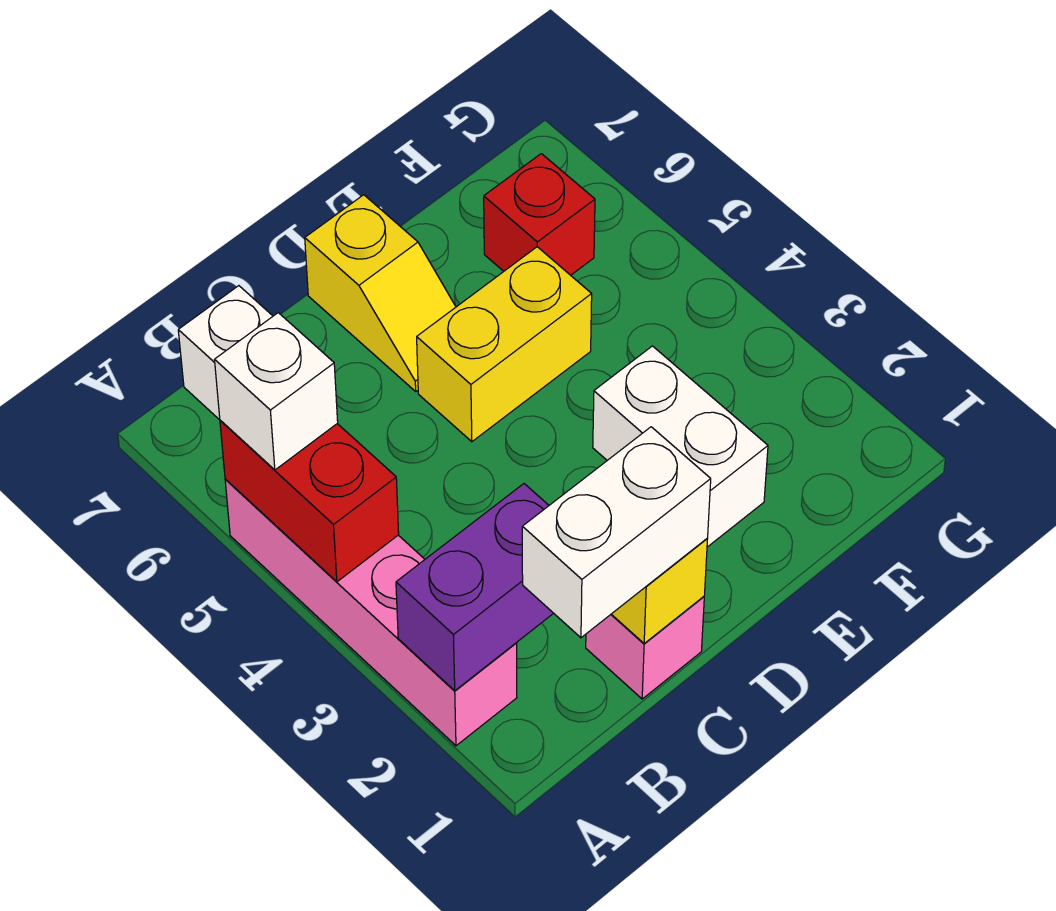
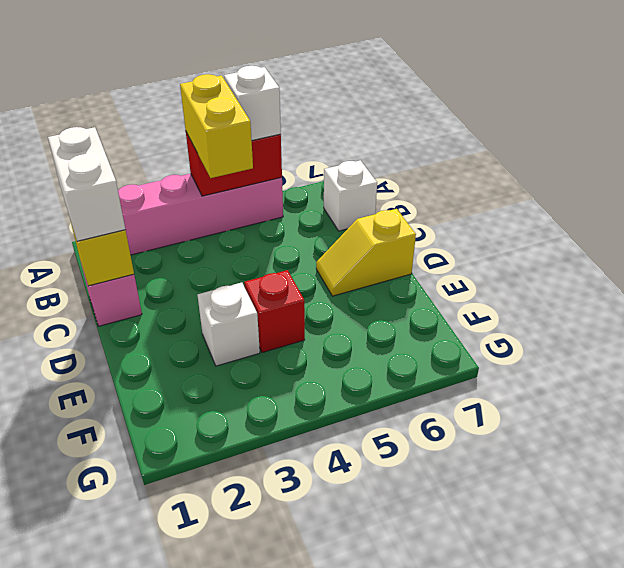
purple 1x2 brick [396,484,553,691] -> none
yellow 1x2 brick [417,247,592,442] -> yellow 1x2 brick moved to [180,74,253,178]
white 1x2 brick [593,346,768,547] -> white 1x1 brick [198,283,260,366]
red 1x1 brick [484,154,595,275] -> red 1x1 brick moved to [244,270,305,353]

